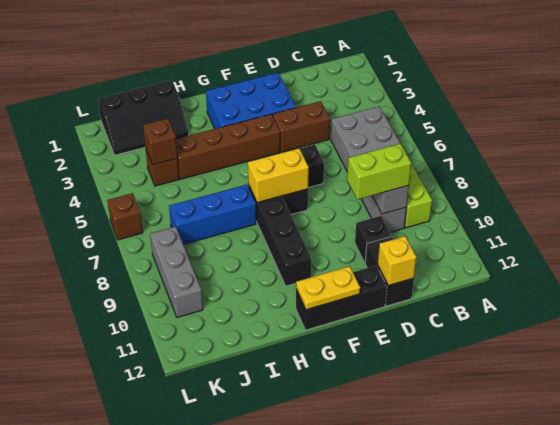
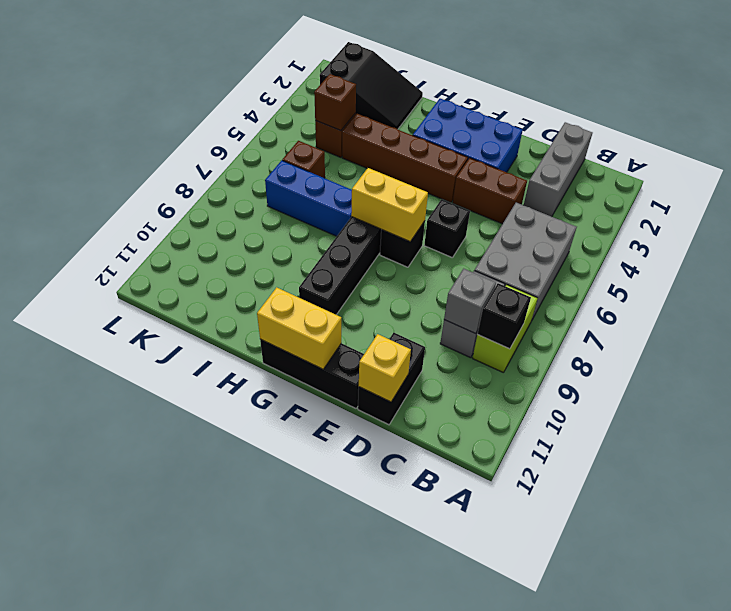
lime 1x2 brick [347,144,411,200] -> none
black 1x1 brick [355,216,391,263] -> black 1x1 brick moved to [477,283,531,349]
yellow 1x2 plate [296,266,360,310] -> yellow 1x2 brick [257,287,341,369]
black 2x3 slope [98,80,189,155] -> black 2x3 slope turned to [320,42,423,129]
grey 1x3 brick [150,226,203,317] -> grey 1x3 brick moved to [524,122,592,216]
brown 1x1 brick [107,193,143,240] -> brown 1x1 brick moved to [282,141,325,178]

